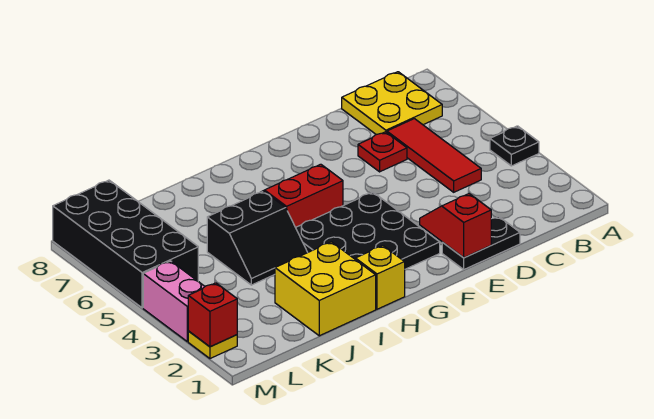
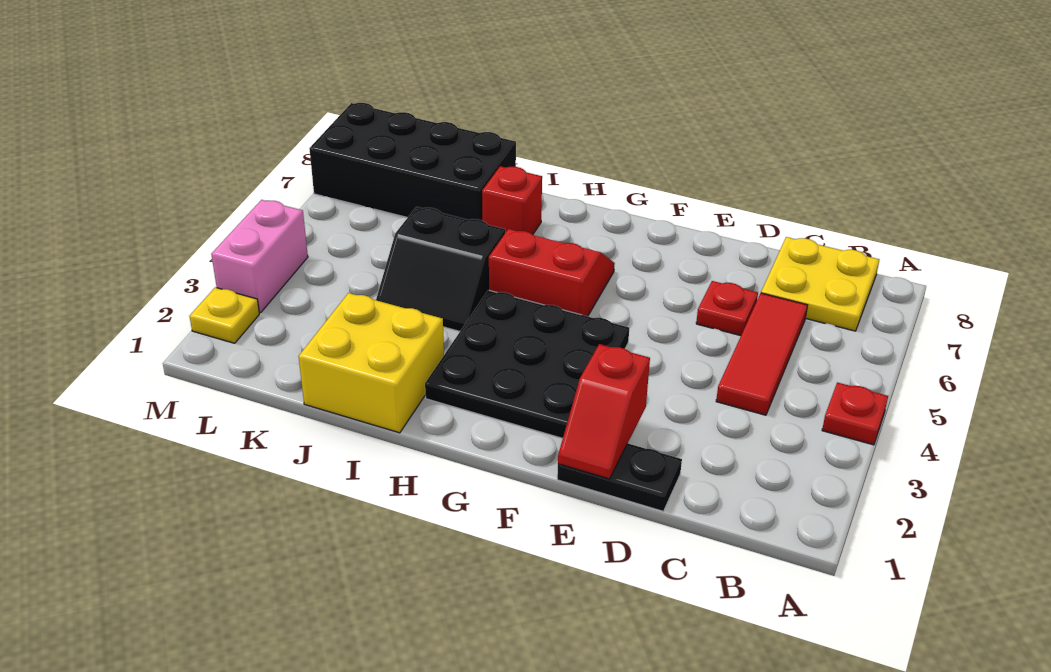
black 1x1 plate [490,126,539,166] -> red 1x1 plate [822,382,888,445]
red 1x2 slope [420,194,491,258] -> red 1x2 slope turned to [558,344,650,479]
yellow 1x1 brick [356,246,405,309] -> none
black 2x4 brick [53,180,198,308] -> black 2x4 brick turned to [309,103,516,220]
red 1x1 brick [188,283,237,347] -> red 1x1 brick moved to [482,166,542,234]

